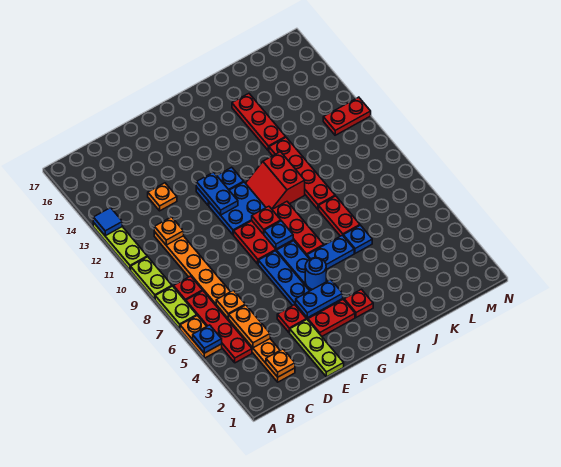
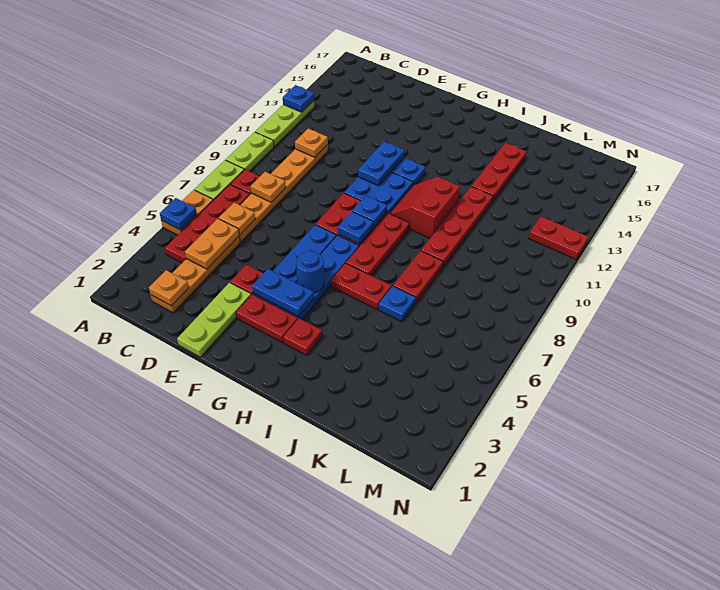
blue 1x1 tile [93,208,122,236] -> blue 1x1 plate [283,85,314,112]
orange 1x1 plate [148,183,177,211] -> orange 1x1 plate moved to [251,172,286,202]
red 1x1 plate [252,206,281,234] -> blue 1x1 plate [352,196,387,228]
blue 1x2 plate [307,235,354,270] -> red 1x2 plate [331,263,392,309]

